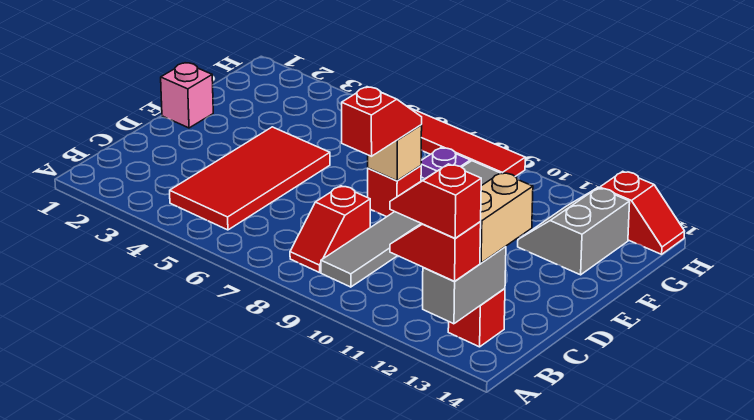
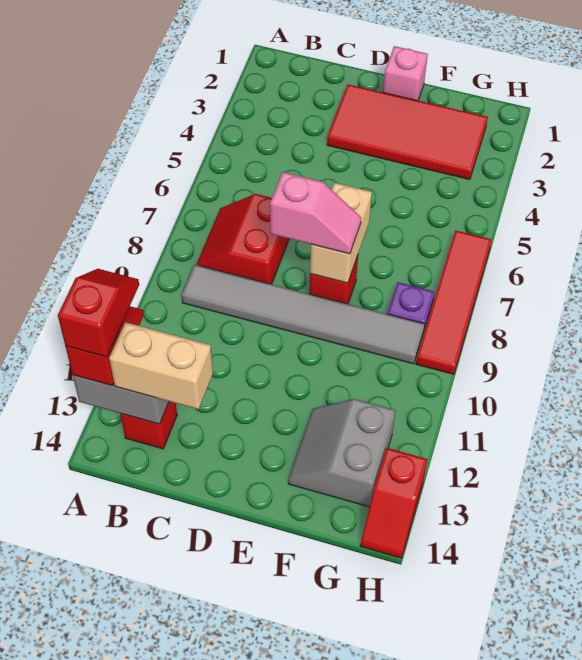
red 2x4 tile [170,127,330,230] -> red 2x4 tile moved to [327,84,488,180]
red 1x2 slope [290,186,370,273] -> red 2x2 slope [196,194,289,284]
red 1x2 slope [342,87,422,156] -> pink 1x2 slope [270,172,361,254]
tan 1x1 brick [368,125,422,181] -> tan 1x2 brick [310,183,372,283]
grey 2x2 slope [518,188,630,275] -> grey 2x2 slope turned to [288,399,396,507]

